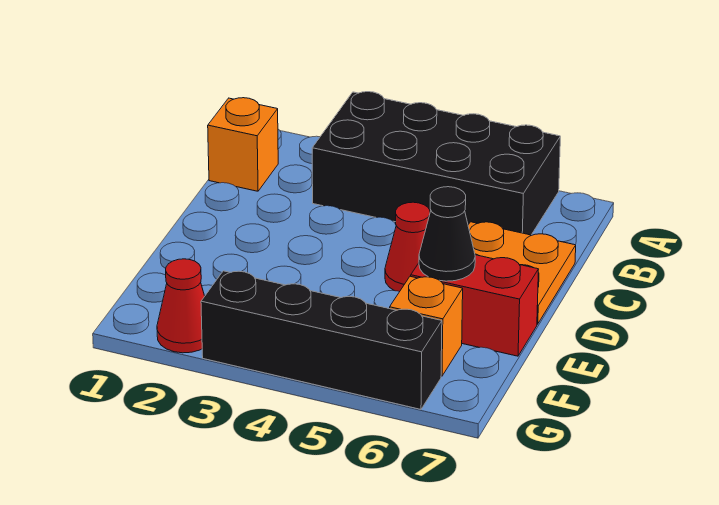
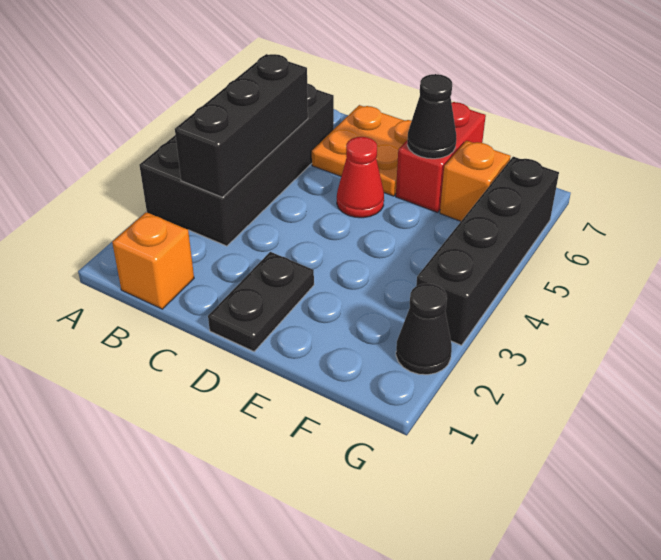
none -> black 1x3 brick [175,54,308,197]
none -> black 1x2 plate [208,252,314,351]
red 1x1 cone [157,259,205,353] -> black 1x1 cone [396,283,452,375]

